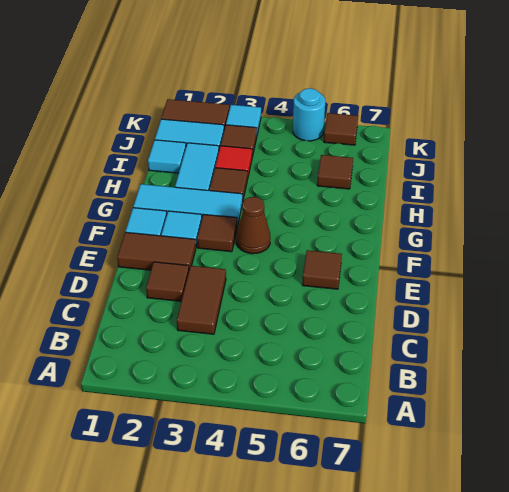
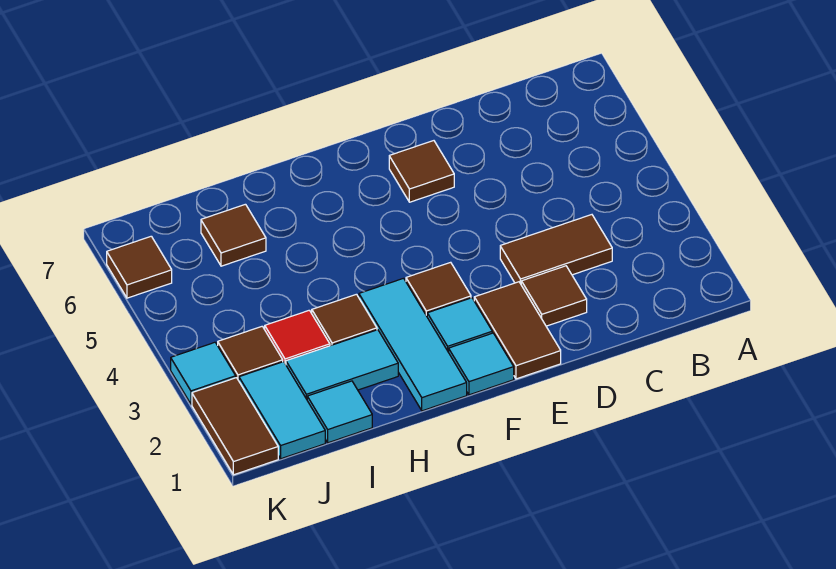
brown 1x1 cone [236,197,271,254] -> none
cyan 1x1 round brick [293,88,325,141] -> none

